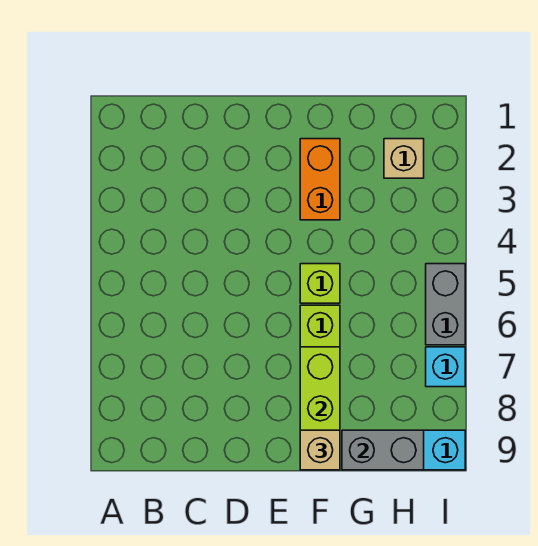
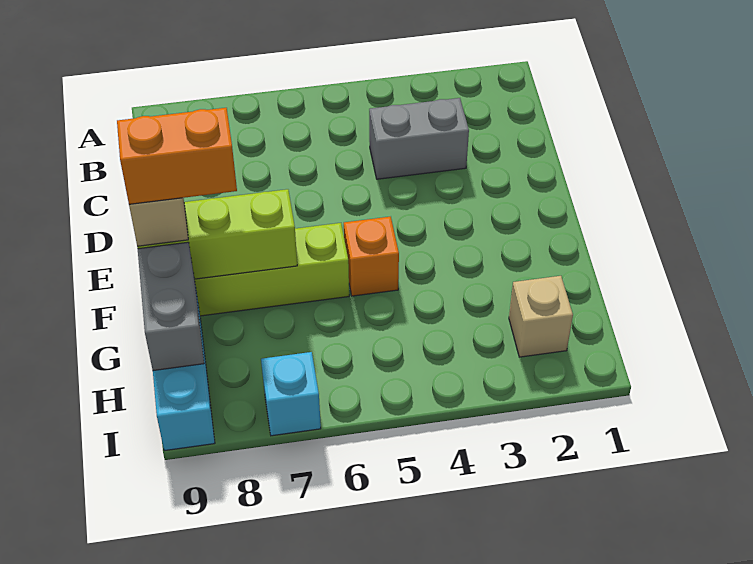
orange 1x2 brick [300,139,340,220] -> orange 1x2 brick moved to [117,108,237,204]
lime 1x1 brick [300,264,340,303] -> orange 1x1 brick [344,217,399,296]
grey 1x2 brick [426,264,465,345] -> grey 1x2 brick moved to [369,98,469,179]

